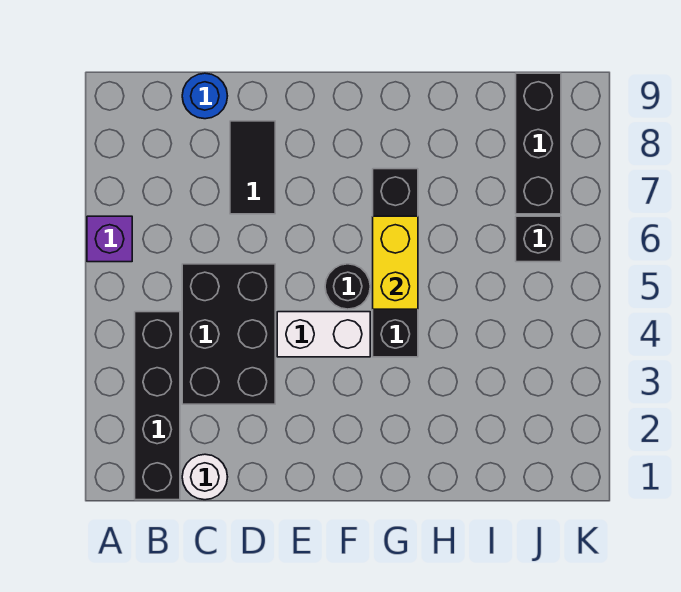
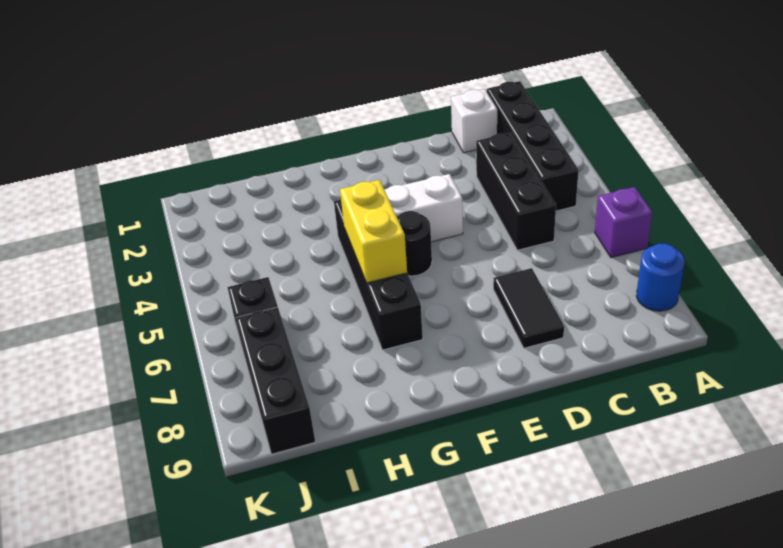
white 1x1 round brick [182,454,227,500] -> white 1x1 brick [451,89,497,153]
black 2x3 brick [182,264,275,404] -> black 1x3 brick [476,133,556,250]
blue 1x1 round brick [182,73,227,119] -> blue 1x1 round brick moved to [636,243,685,311]

